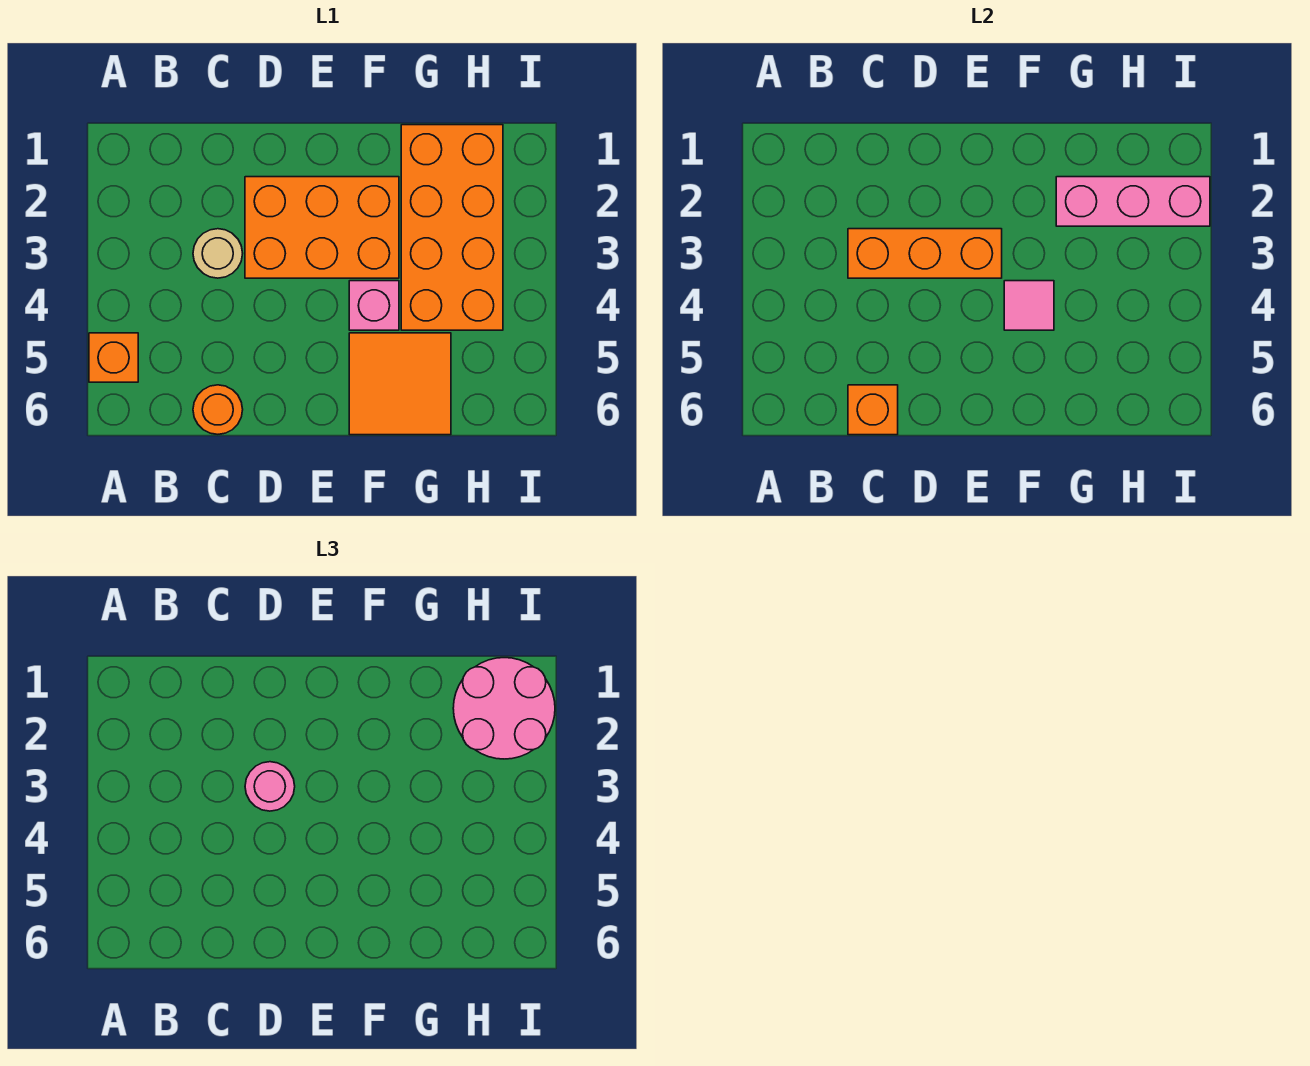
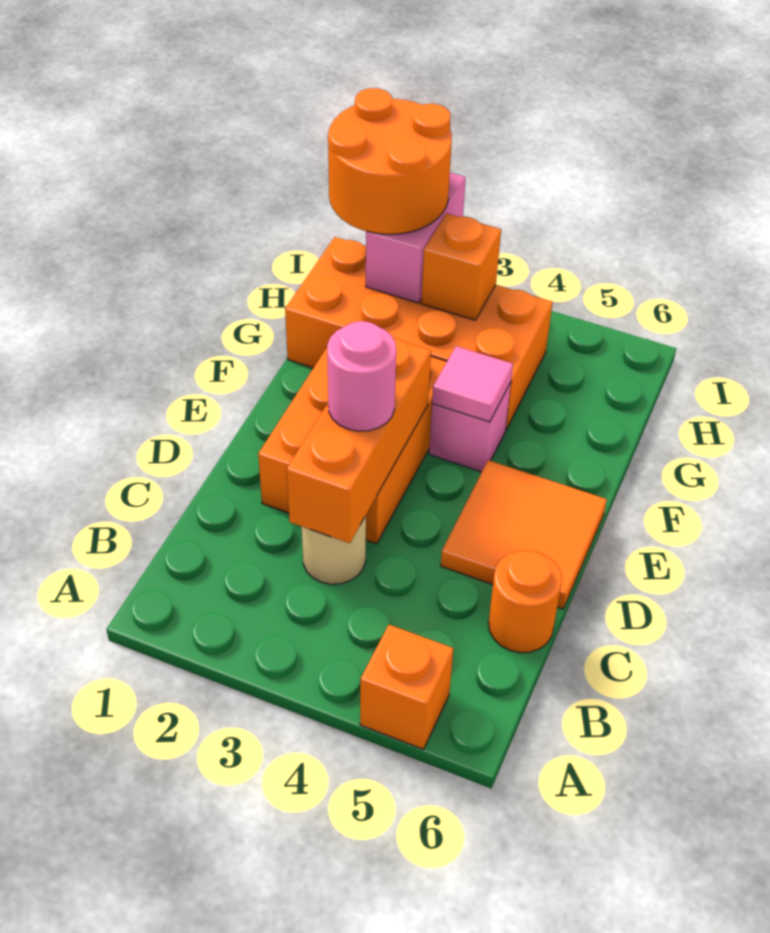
orange 1x1 brick [848,385,898,435] -> orange 1x1 brick moved to [421,213,501,320]
orange 2x2 tile [349,333,451,435] -> orange 2x2 tile moved to [441,460,607,609]
pink 1x3 brick [1056,177,1210,226] -> pink 1x2 brick [366,173,466,303]
pink 2x2 round brick [453,658,555,759] -> orange 2x2 round brick [328,88,452,234]

